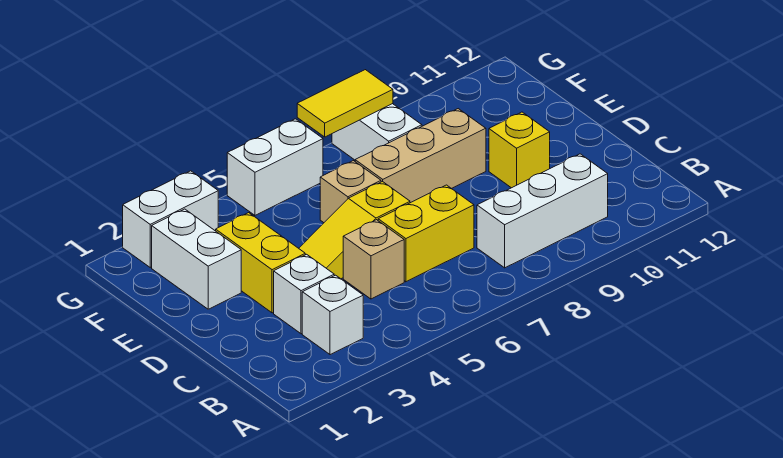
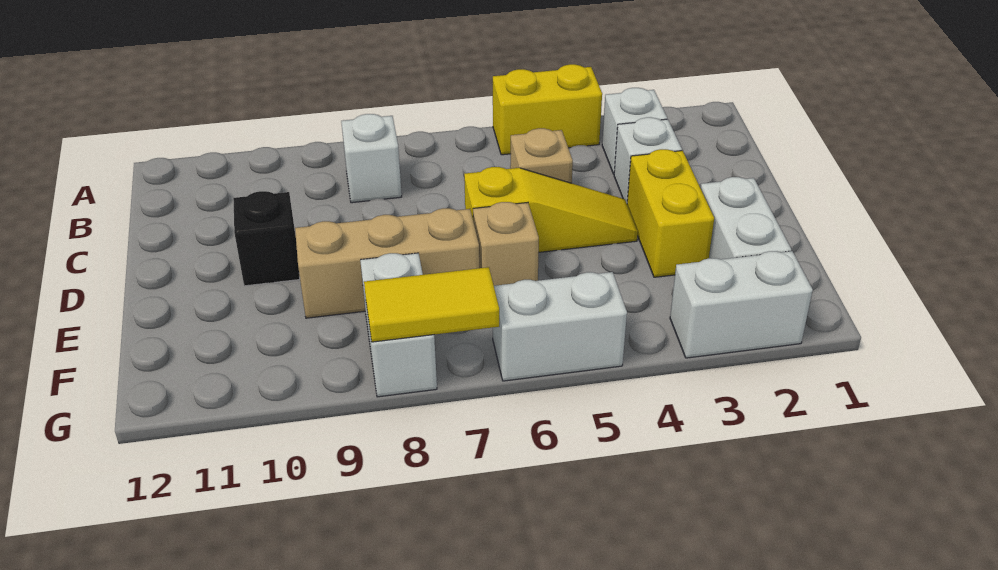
white 1x3 brick [477,154,608,268] -> white 1x1 brick [341,114,402,203]
yellow 1x2 brick [378,185,474,282] -> yellow 1x2 brick moved to [493,64,602,155]
yellow 1x1 brick [489,112,550,188] -> black 1x1 brick [233,191,300,286]

